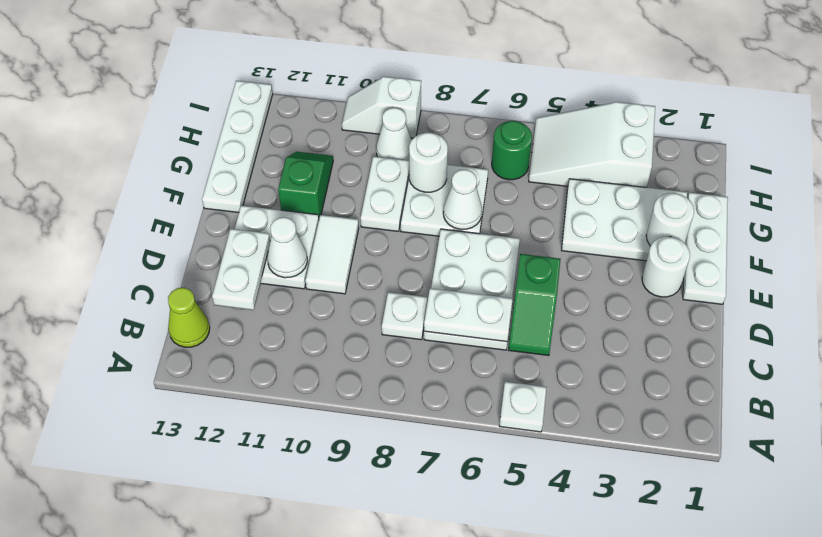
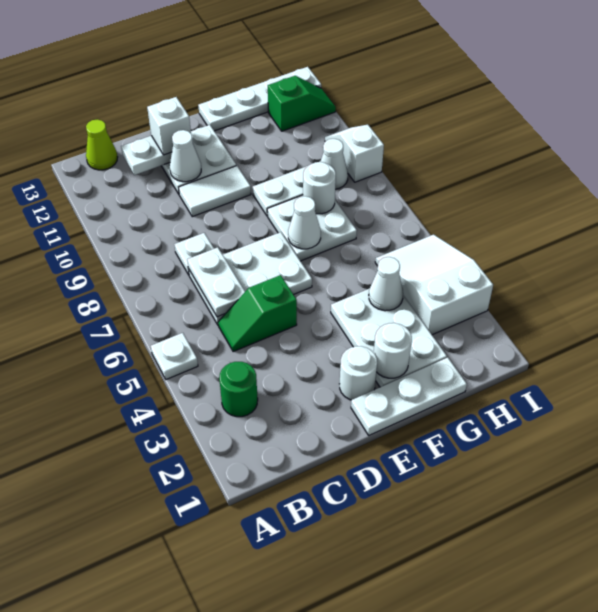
none -> white 1x1 brick [147,97,191,155]
green 1x2 slope [278,152,333,218] -> green 1x2 slope moved to [268,76,336,131]
none -> white 1x1 cone [369,257,403,311]
green 1x1 round brick [492,121,532,180] -> green 1x1 round brick moved to [219,362,258,417]

